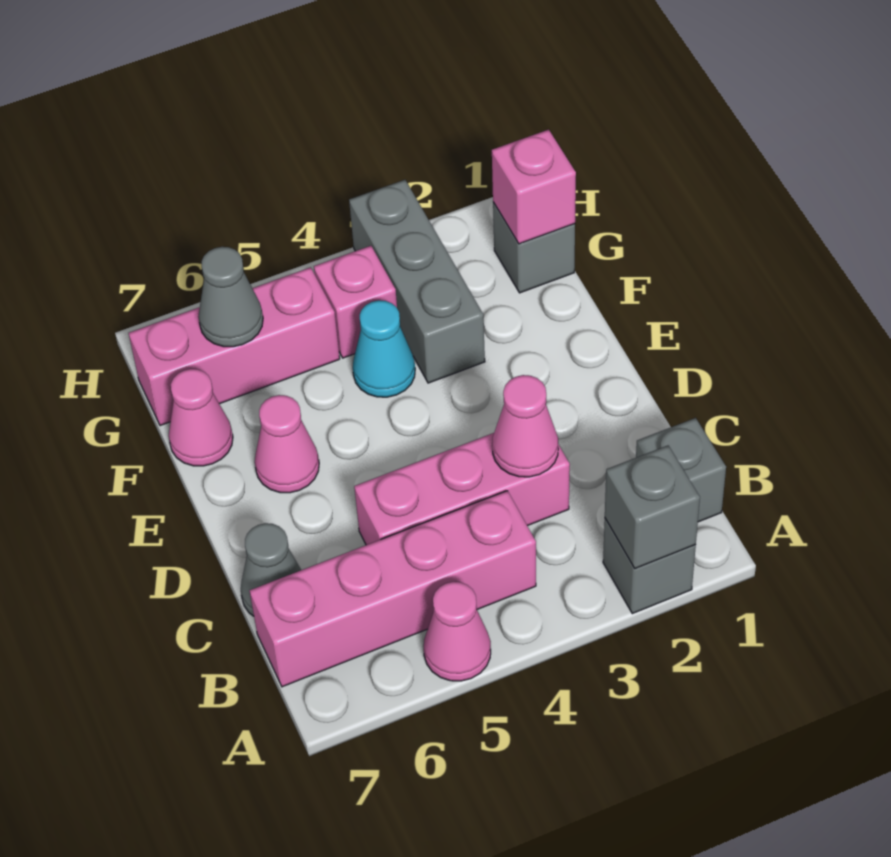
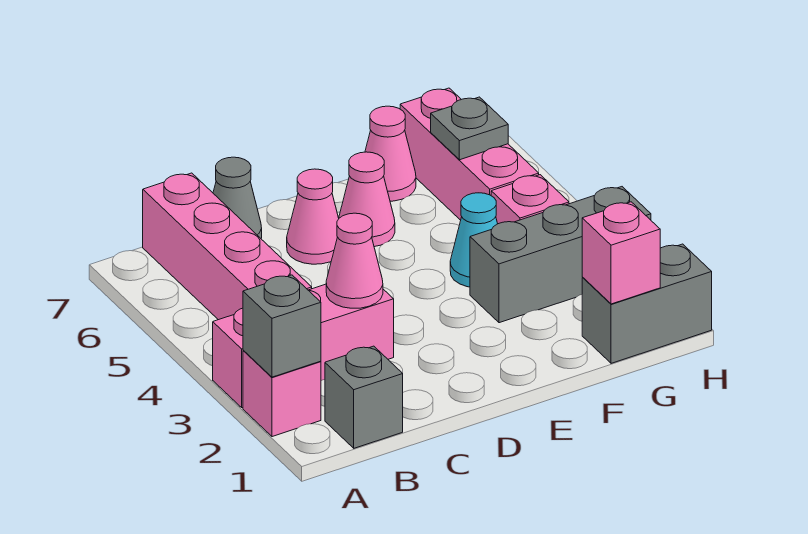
grey 1x1 brick [603,519,696,614] -> pink 1x1 brick [243,350,321,437]
pink 1x1 cone [424,582,491,681] -> pink 1x1 cone moved to [287,169,339,264]
pink 1x3 brick [354,433,570,545] -> pink 1x3 brick turned to [213,284,394,408]
grey 1x1 brick [493,202,575,293] -> grey 1x2 brick [582,244,712,363]
grey 1x1 cone [198,247,263,347] -> grey 1x1 plate [431,97,508,160]

